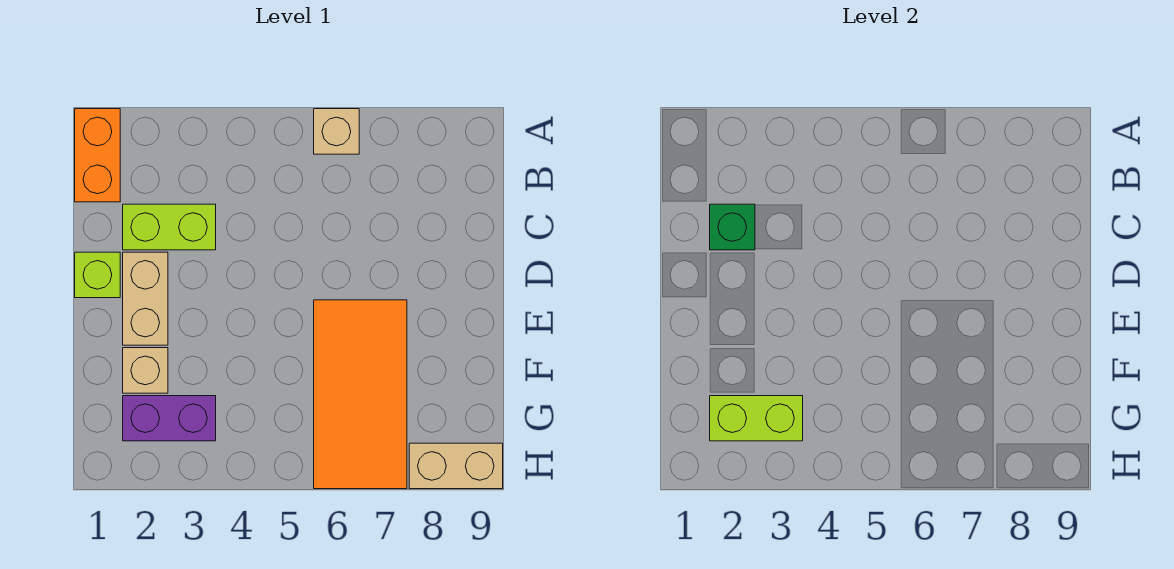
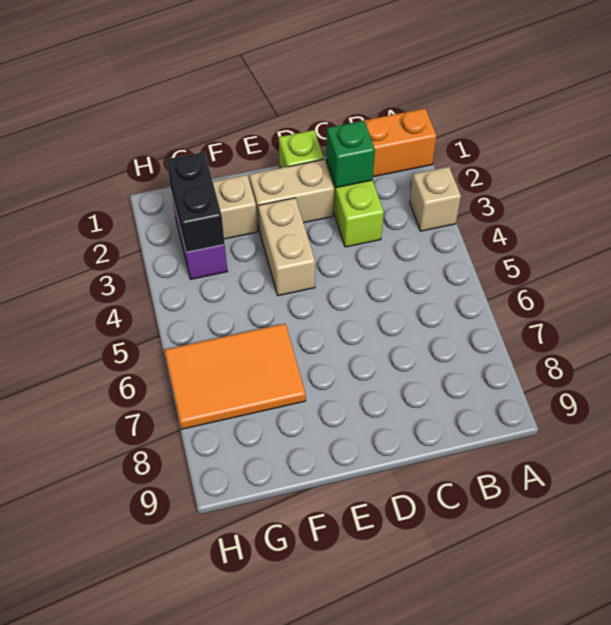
tan 1x1 brick [314,109,359,154] -> tan 1x1 brick moved to [410,167,461,231]
orange 2x4 tile [314,300,407,489] -> orange 2x3 tile [164,324,306,429]
lime 1x2 brick [710,396,803,441] -> black 1x2 brick [166,152,225,252]
tan 1x2 brick [409,443,503,489] -> tan 1x2 brick moved to [258,198,315,296]

